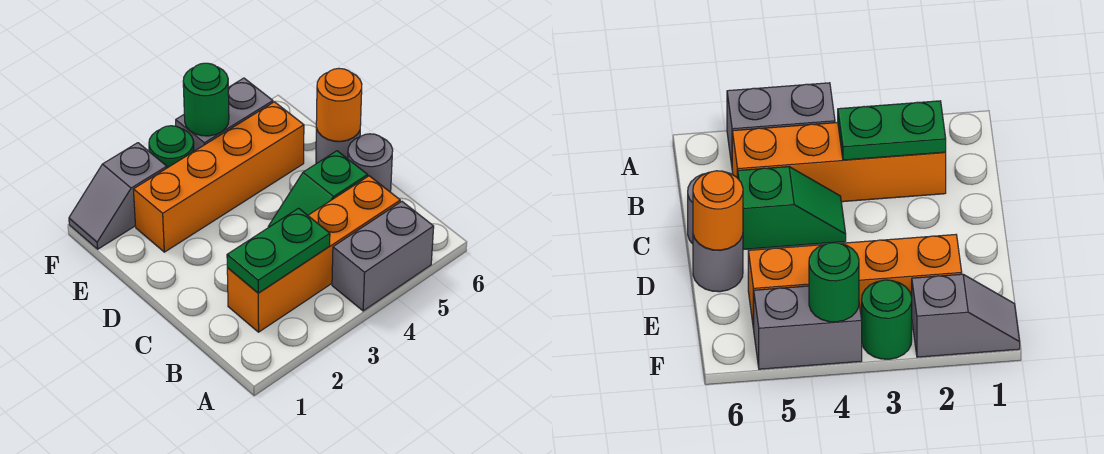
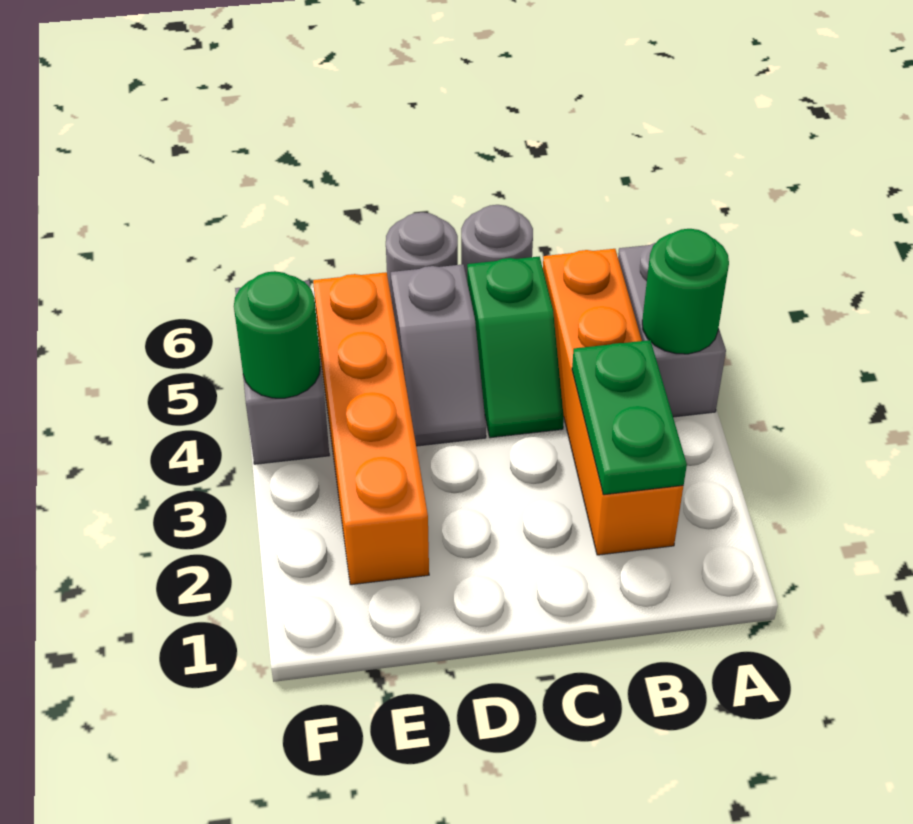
orange 1x1 round brick [316,69,362,141] -> none
grey 1x2 slope [69,143,167,249] -> grey 1x2 slope moved to [391,264,486,446]
green 1x1 round brick [149,126,194,168] -> green 1x1 round brick moved to [642,229,729,354]

